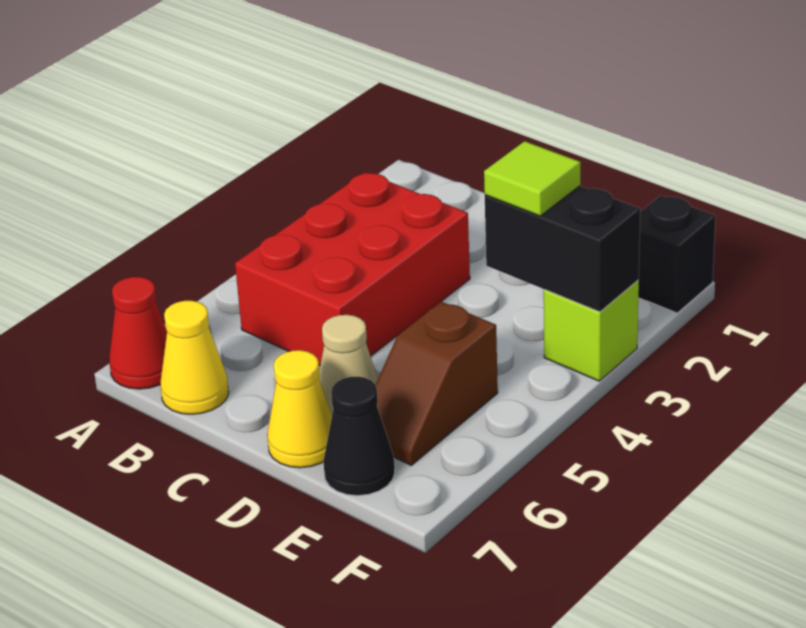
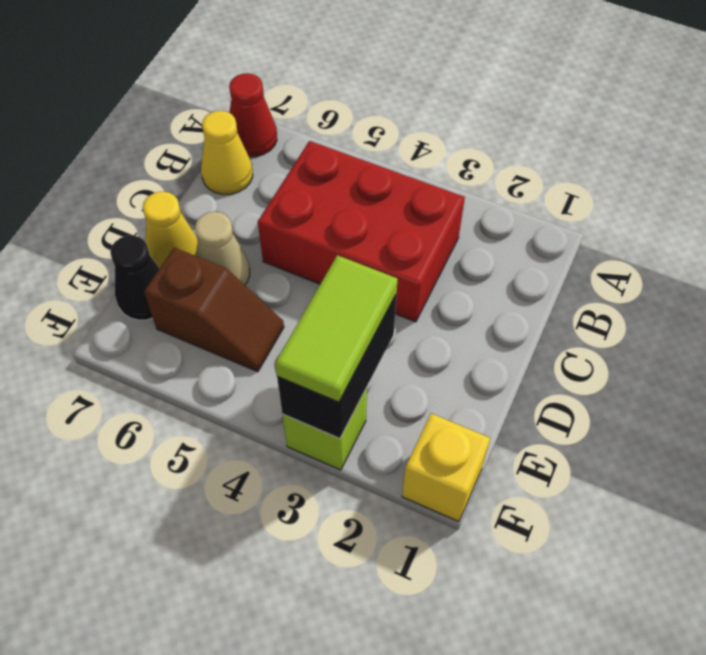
lime 1x1 tile [484,141,580,216] -> lime 1x2 tile [275,255,398,402]
brown 1x2 slope [375,302,498,465] -> brown 1x2 slope turned to [144,248,284,372]
black 1x1 brick [638,195,716,313] -> yellow 1x1 brick [402,413,490,522]

